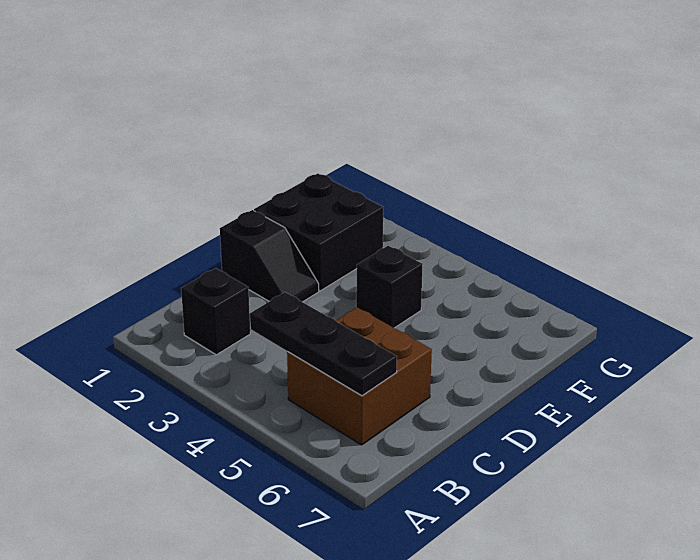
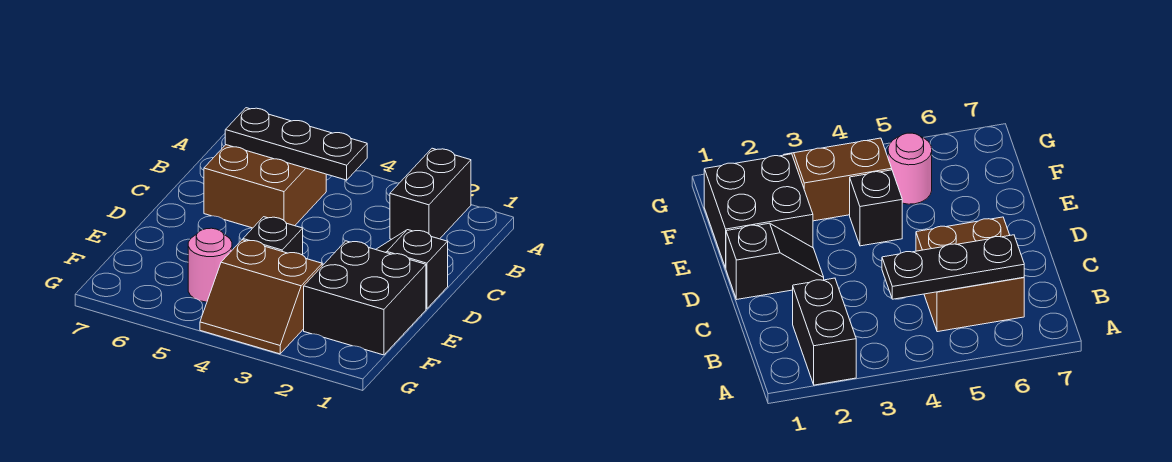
black 1x1 brick [181,268,250,355] -> black 1x2 brick [390,148,471,239]
none -> brown 2x2 slope [200,240,322,354]
none -> pink 1x1 round brick [188,228,232,302]

